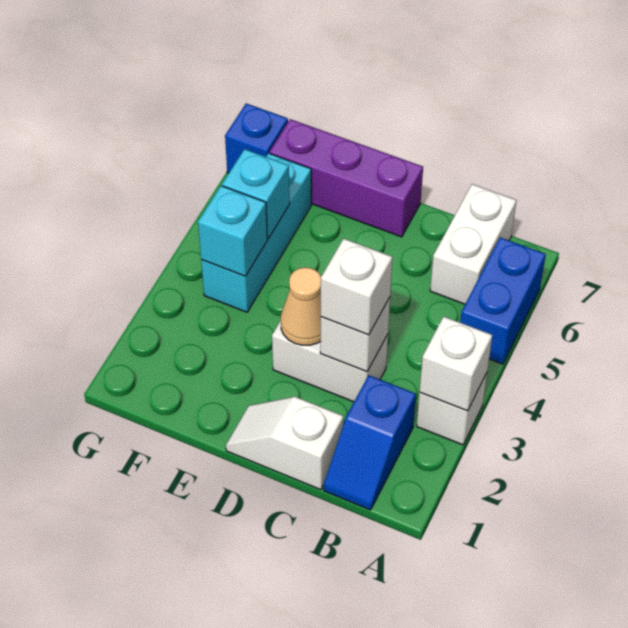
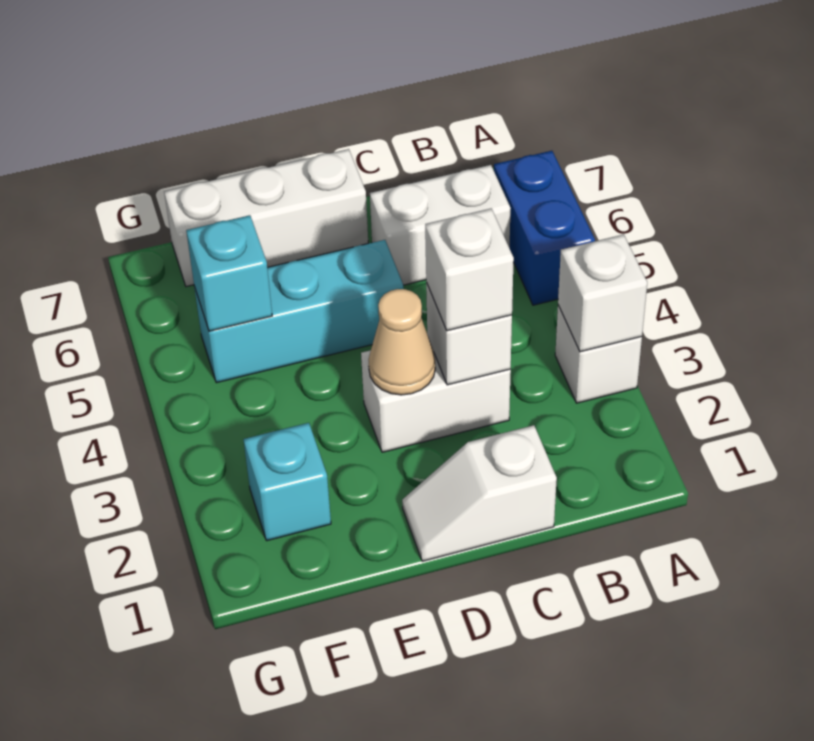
blue 1x2 slope [324,375,416,510] -> none
white 1x2 brick [430,184,517,304] -> white 1x2 brick turned to [370,165,511,285]
purple 1x3 brick [269,119,423,237] -> white 1x3 brick [164,149,368,287]
cyan 1x3 brick [201,153,311,312] -> cyan 1x3 brick turned to [194,240,404,383]
cyan 1x1 brick [198,186,267,276] -> cyan 1x1 brick moved to [243,423,331,541]
blue 1x1 brick [225,103,288,173] -> none

